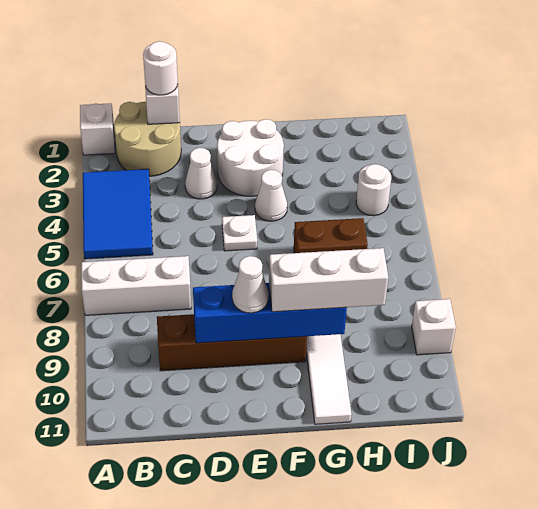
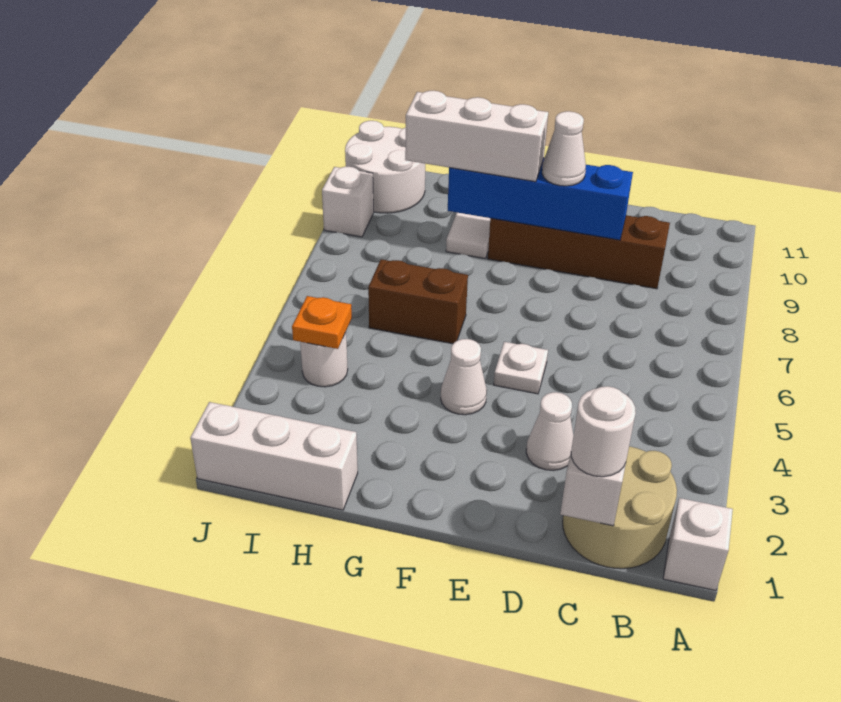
blue 2x3 tile [83,169,153,259] -> none
white 1x3 brick [81,256,191,315] -> white 1x3 brick moved to [190,402,358,510]
white 2x2 round brick [217,119,284,196] -> white 2x2 round brick moved to [345,121,425,213]
none -> orange 1x1 plate [292,296,352,349]

